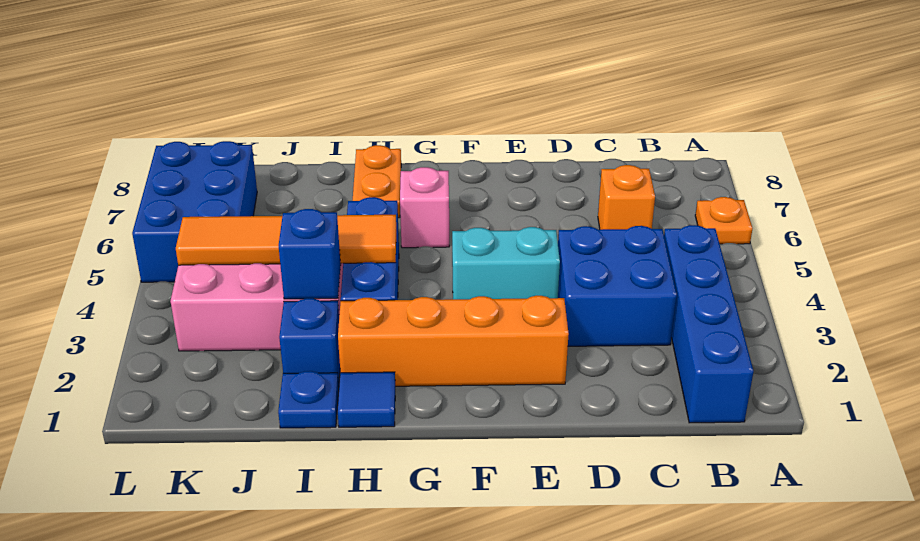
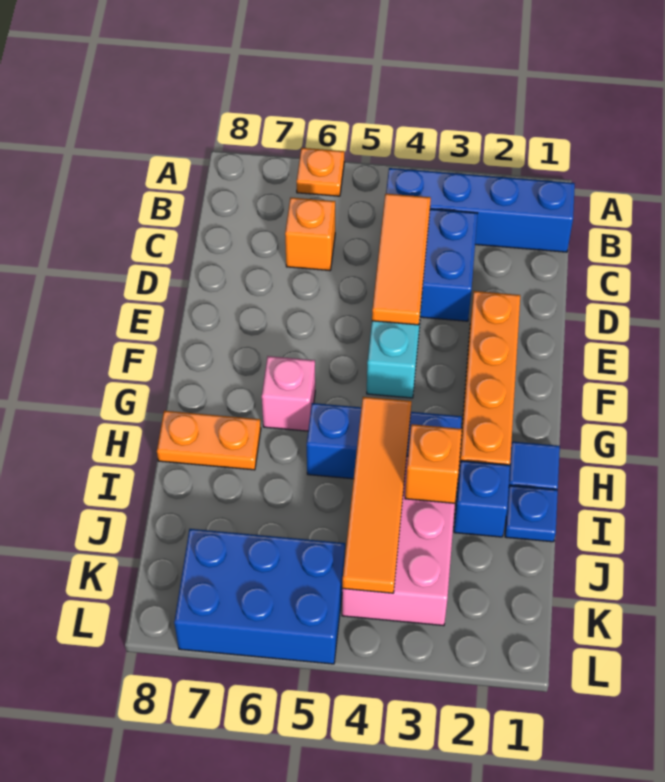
none -> orange 1x3 tile [372,194,431,325]
blue 1x1 brick [279,209,341,299] -> orange 1x1 brick [405,424,462,503]

